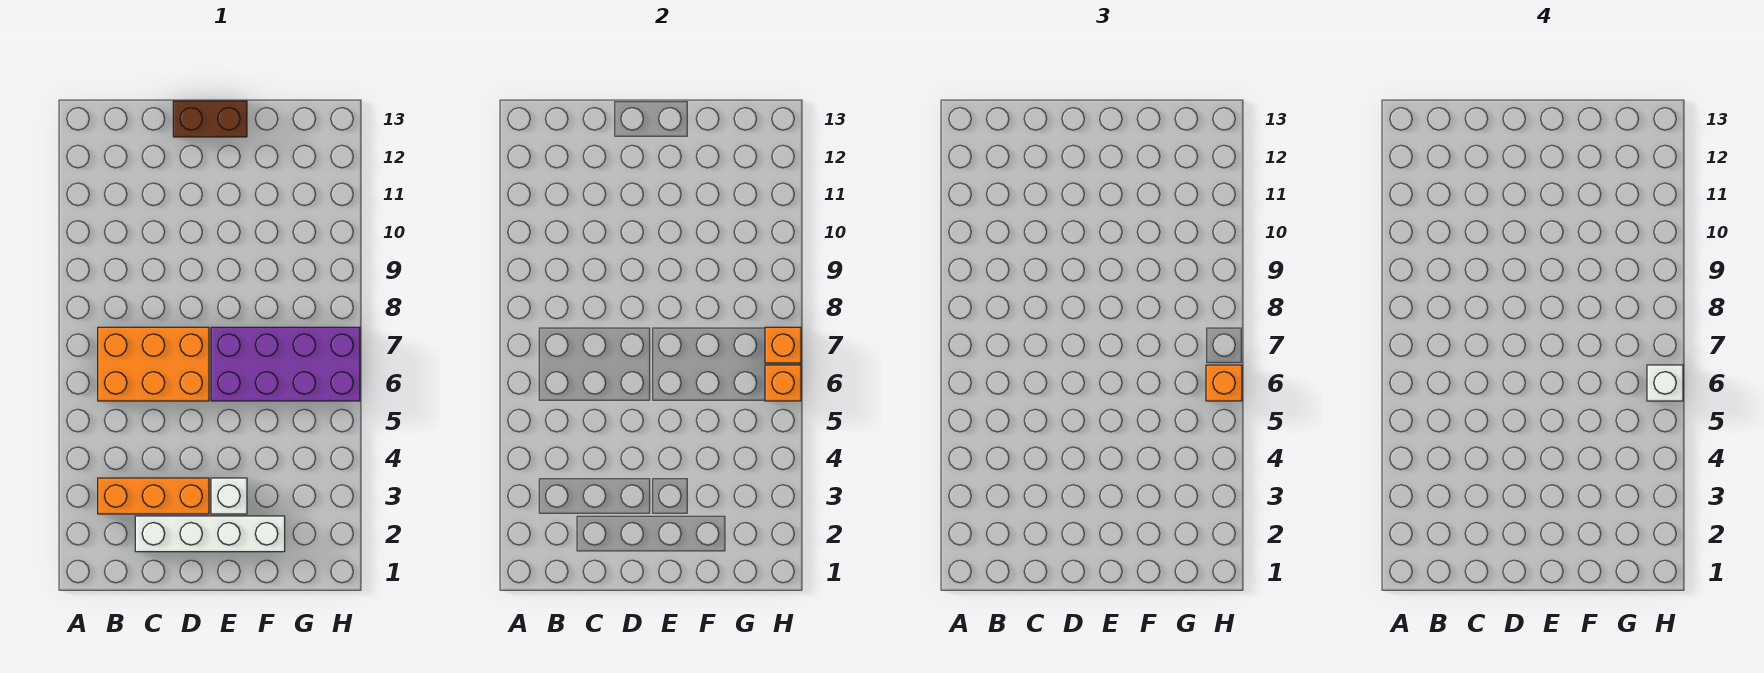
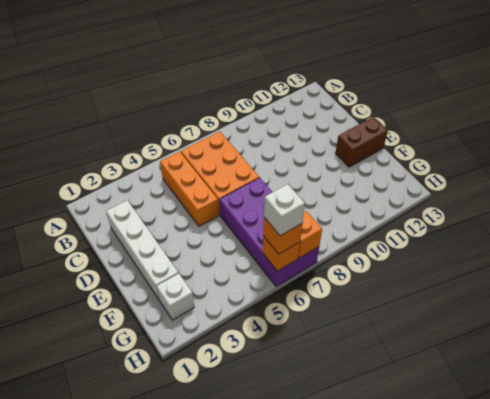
orange 1x3 brick [98,478,209,514] -> orange 1x3 brick moved to [160,152,219,226]
brown 1x2 brick [173,101,247,137] -> brown 1x2 brick turned to [335,117,388,167]
white 1x1 brick [211,478,247,514] -> white 1x1 brick moved to [157,273,194,320]

